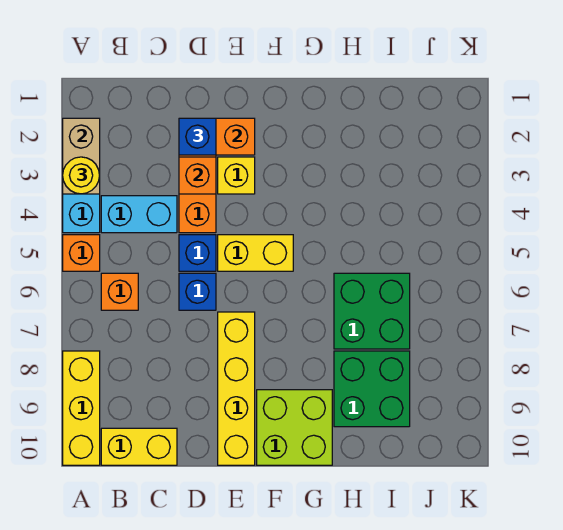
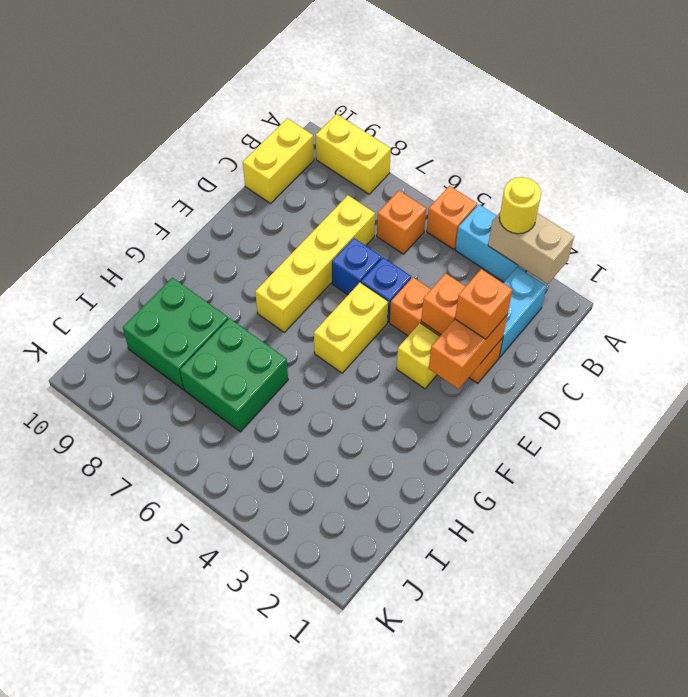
yellow 1x3 brick [63,351,100,465] -> yellow 1x2 brick [316,114,391,194]
cyan 1x2 brick [101,196,177,233] -> cyan 1x2 brick moved to [499,267,547,358]
blue 1x1 brick [179,118,216,155] -> orange 1x1 brick [455,269,513,339]
yellow 1x4 brick [218,312,255,465] -> yellow 1x4 brick turned to [255,195,375,332]
lime 2x2 brick [257,390,332,465] -> none

